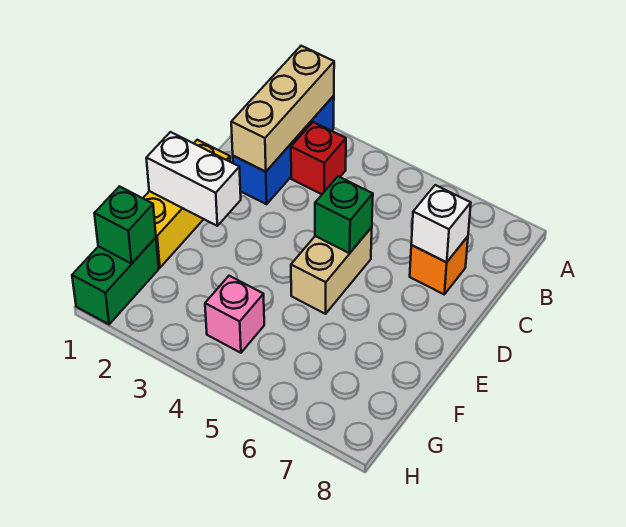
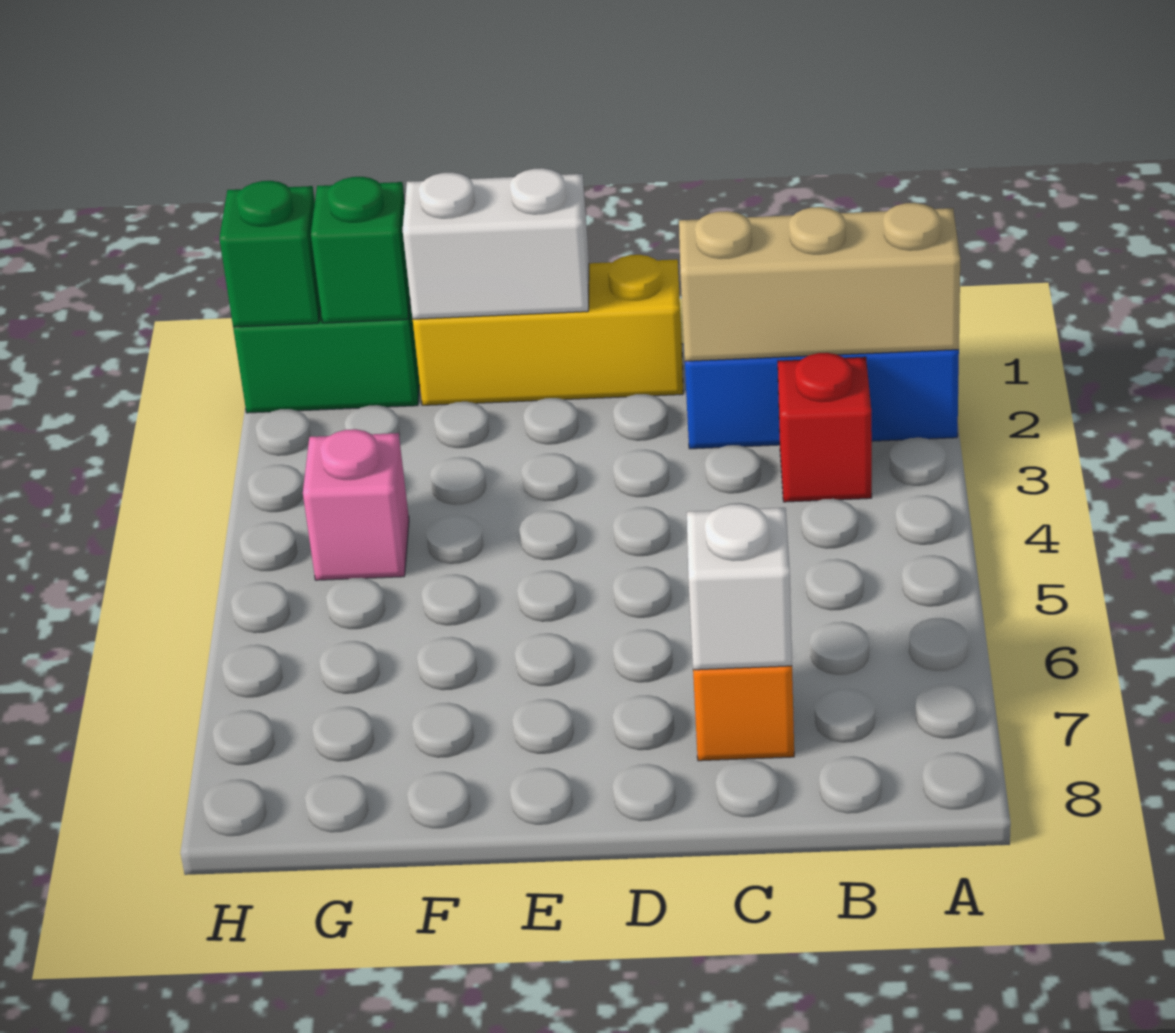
tan 1x2 brick [291,227,372,314] -> none
green 1x1 brick [315,176,373,253] -> green 1x1 brick moved to [219,181,320,327]
white 1x2 brick [146,132,241,226] -> white 1x2 brick turned to [403,168,589,319]

